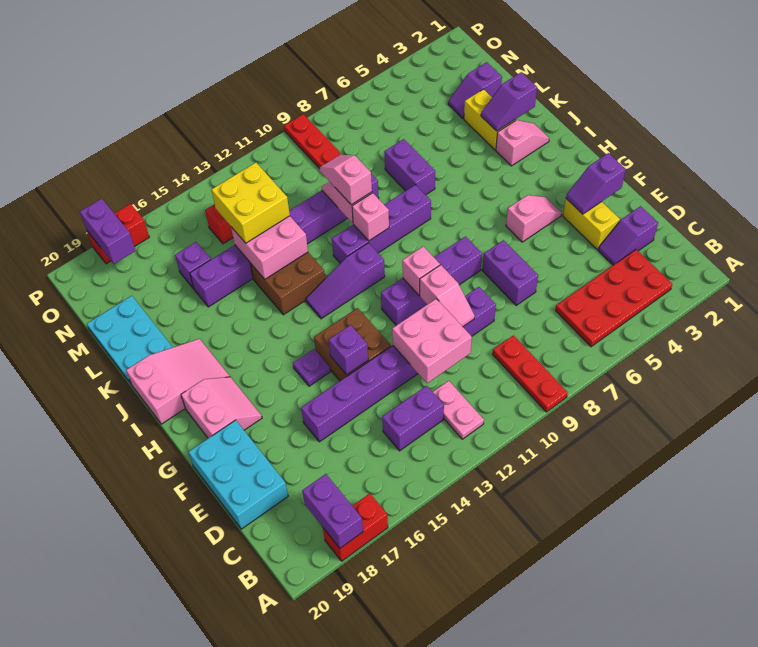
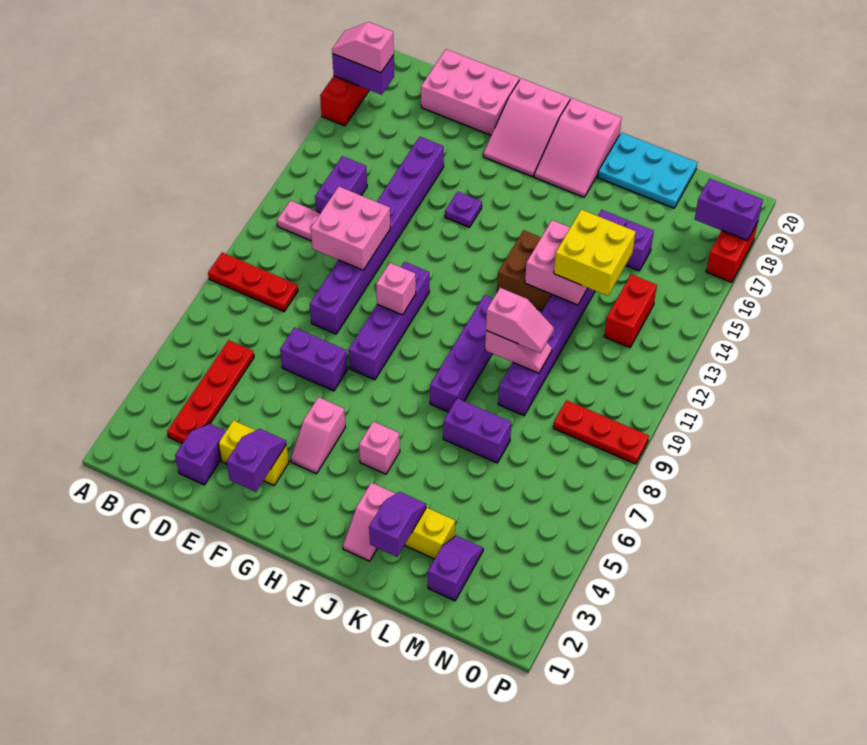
red 2x4 plate [555,250,672,347] -> red 1x4 plate [167,340,254,444]
cyan 2x3 brick [189,420,288,529] -> pink 2x3 brick [421,49,519,135]
pink 1x2 slope [420,265,475,327] -> pink 1x2 slope moved to [332,22,394,73]
brown 2x2 brick [314,308,391,381] -> none
purple 1x1 brick [329,325,368,375] -> none
pink 2x2 slope [181,377,262,438] -> pink 2x3 slope [483,78,570,177]
purple 1x3 slope [306,243,385,319] -> none
pink 1x1 brick [352,193,389,241] -> pink 1x1 brick moved to [359,422,400,474]

